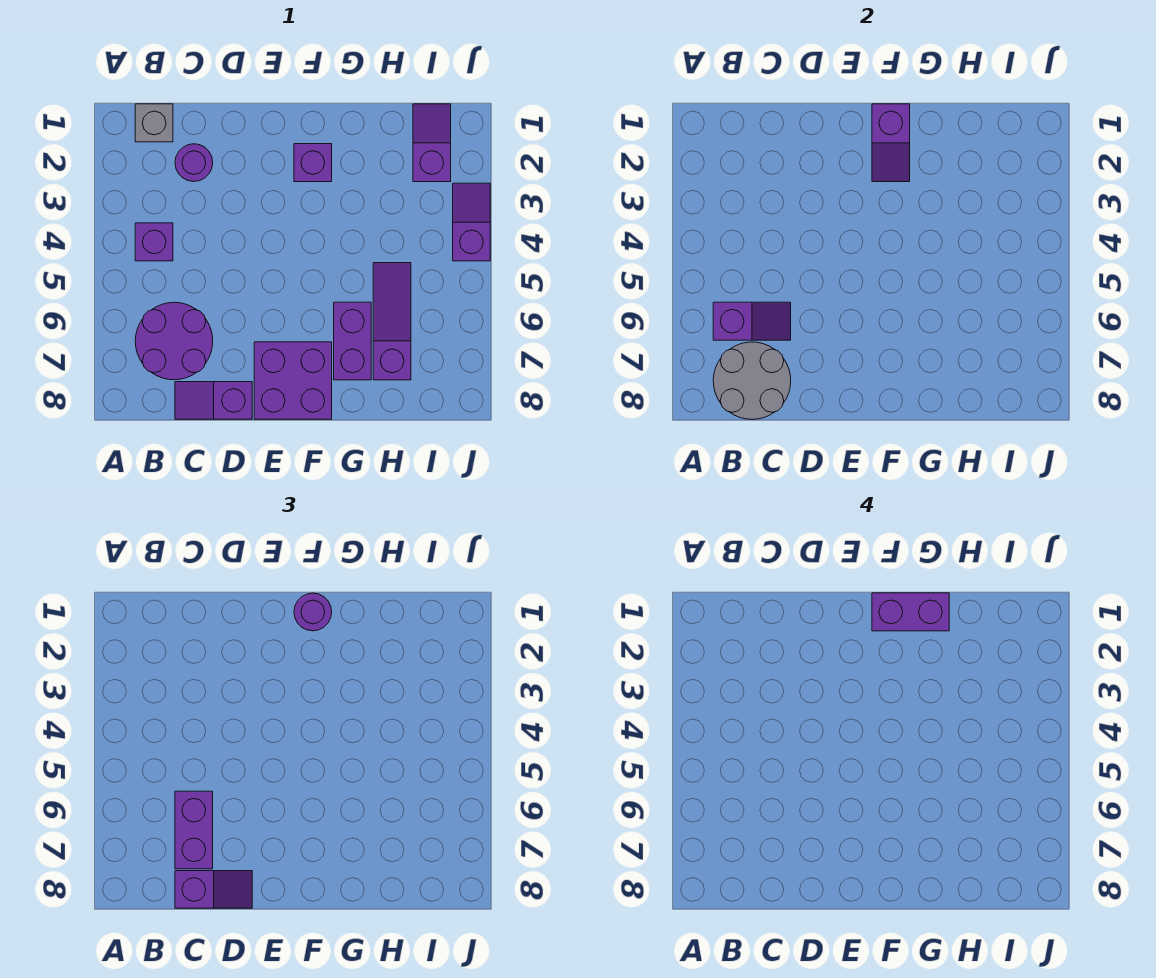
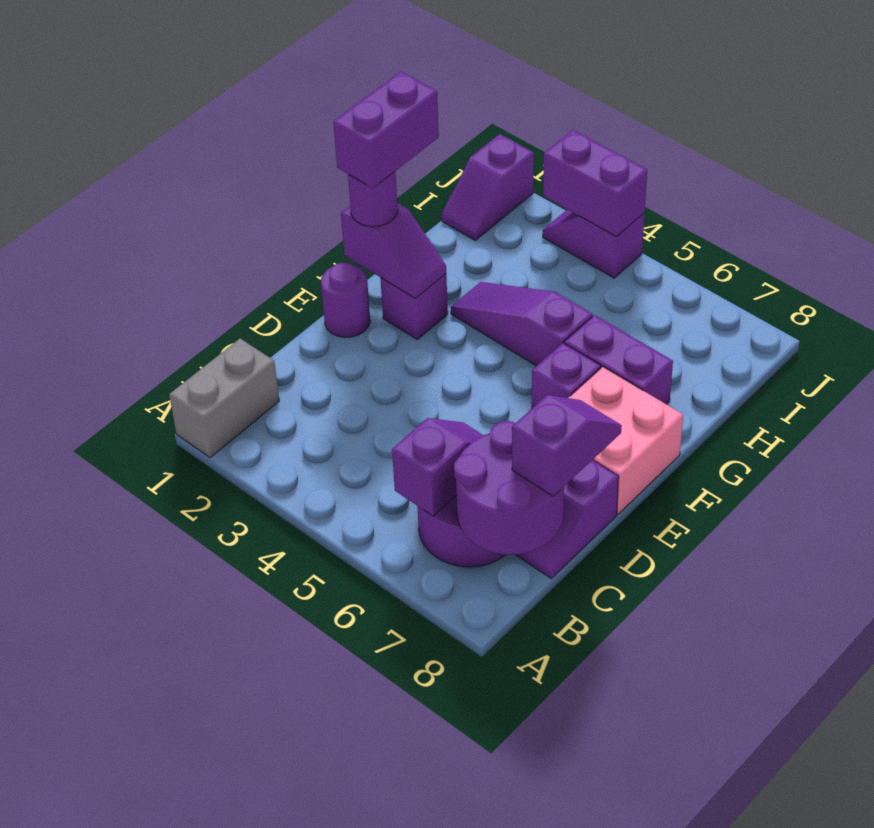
grey 1x1 brick [135,104,173,142] -> grey 1x2 brick [169,339,279,458]
purple 1x1 brick [135,223,173,261] -> purple 1x1 brick moved to [532,343,601,408]
grey 2x2 round brick [713,342,791,419] -> purple 2x2 round brick [454,421,564,555]
purple 1x1 round brick [175,144,213,182] -> purple 1x1 round brick moved to [321,262,370,337]
purple 1x2 brick [175,791,213,869] -> purple 1x2 brick moved to [543,130,647,236]
purple 2x2 brick [254,342,332,419] -> pink 2x2 brick [569,367,683,514]
purple 1x3 slope [373,263,411,380] -> purple 1x3 slope moved to [451,282,593,366]
purple 1x2 slope [413,104,451,182] -> purple 1x2 slope turned to [442,134,534,240]

